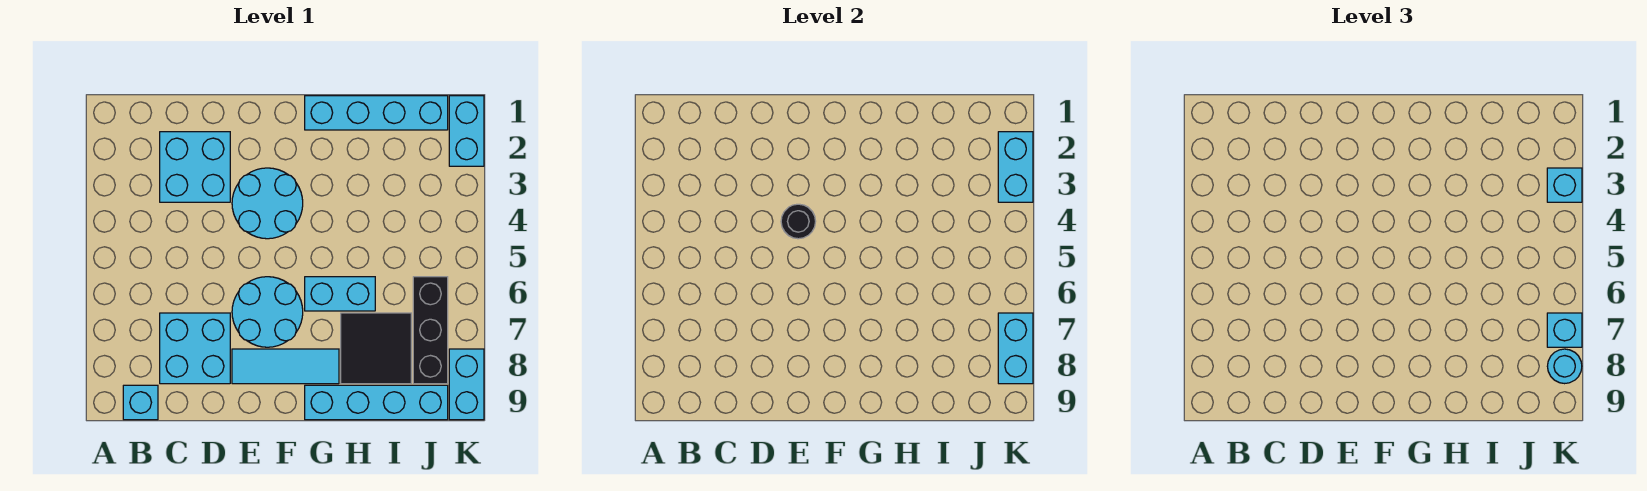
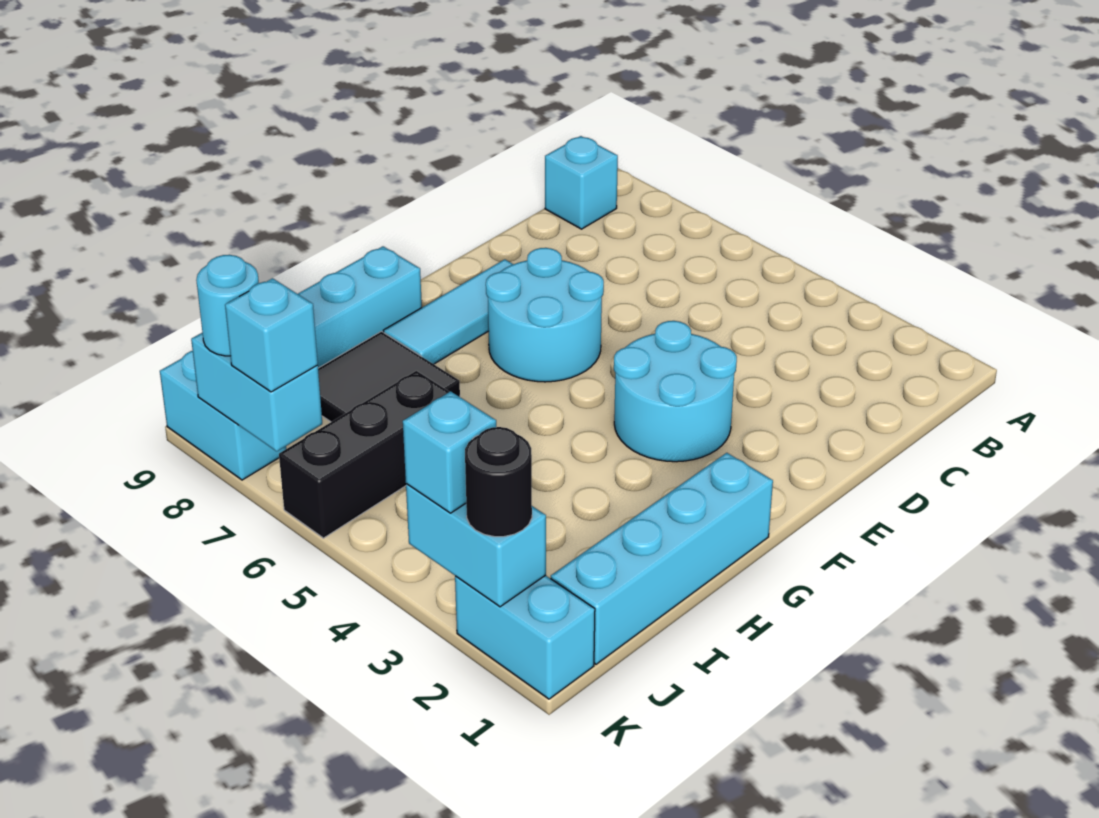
cyan 2x2 brick [160,132,230,202] -> none
cyan 2x2 brick [160,313,230,384] -> none
black 1x1 round brick [781,204,816,239] -> black 1x1 round brick moved to [465,427,532,537]
cyan 1x2 brick [305,277,375,311] -> none
black 1x3 brick [413,277,448,384] -> black 1x3 brick turned to [279,371,449,538]

